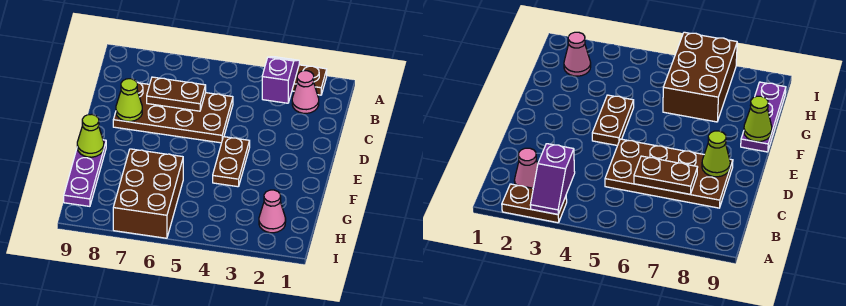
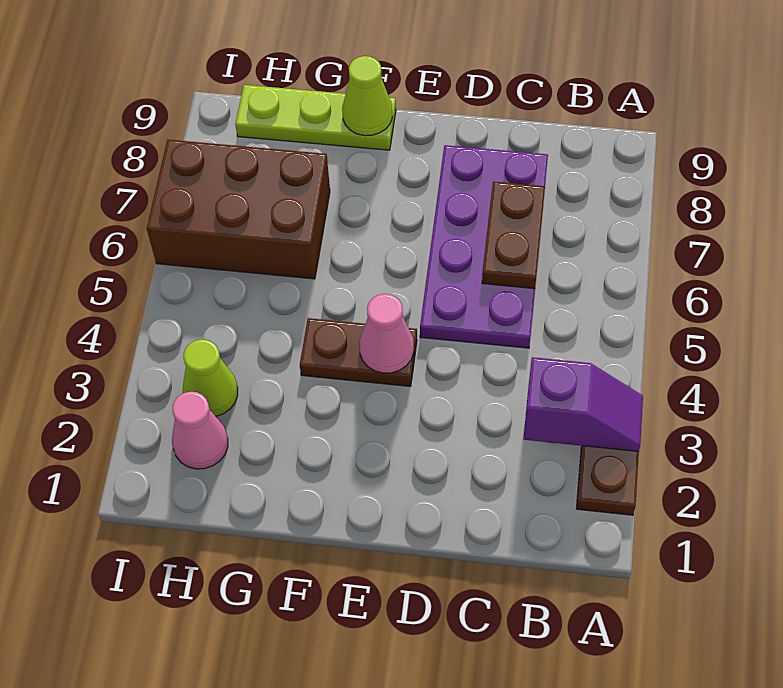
pink 1x1 cone [292,71,319,113] -> pink 1x1 cone moved to [359,294,414,373]
brown 2x4 plate [113,82,233,143] -> purple 2x4 plate [420,145,548,348]
lime 1x1 cone [116,79,142,121] -> lime 1x1 cone moved to [183,339,238,416]
purple 1x3 plate [64,140,106,206] -> lime 1x3 plate [235,85,396,150]

